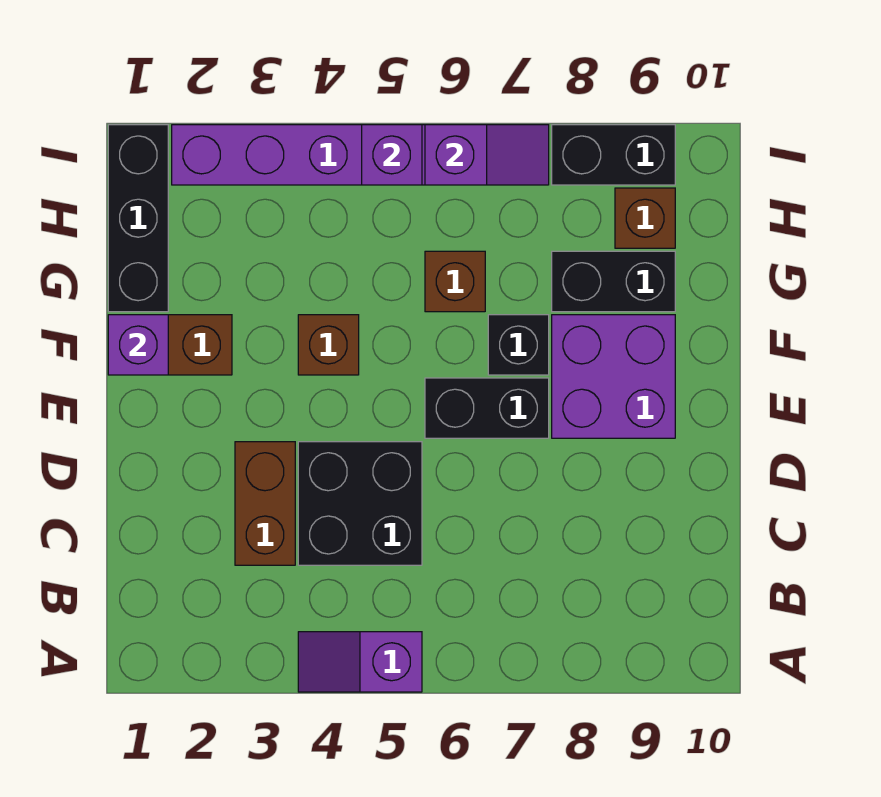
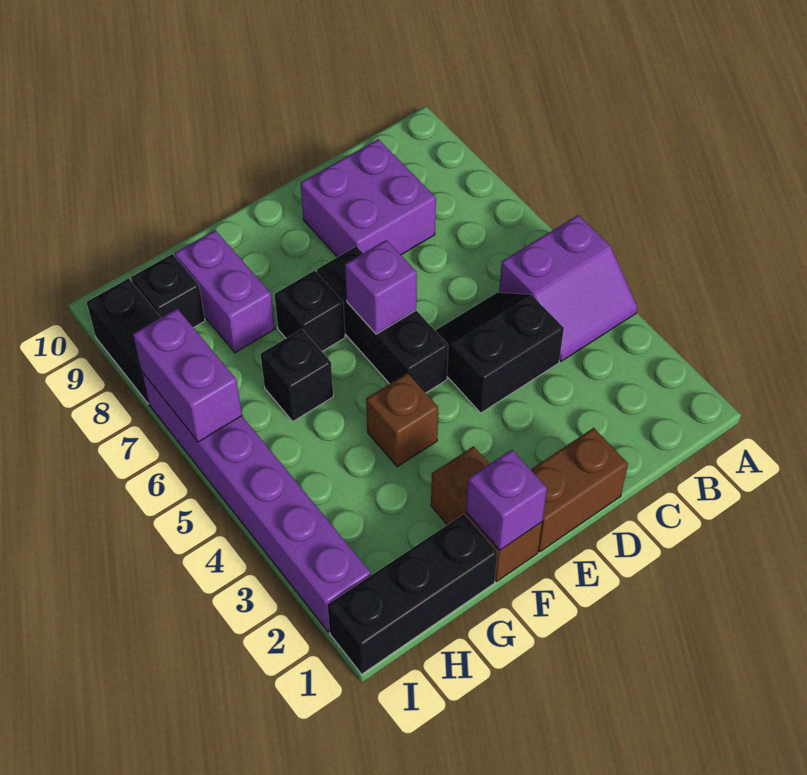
purple 1x2 slope [298,632,422,692] -> purple 2x2 slope [499,215,637,361]
brown 1x2 brick [235,442,295,565] -> brown 1x2 brick moved to [531,428,628,552]
black 2x2 brick [298,442,422,565] -> black 2x2 slope [435,292,564,413]
black 1x2 brick [425,378,549,438] -> black 1x3 brick [317,246,448,393]
purple 2x2 brick [552,315,675,438] -> purple 2x2 brick moved to [301,139,436,257]
brown 1x1 brick [425,251,485,312] -> black 1x1 brick [261,329,333,421]
black 1x2 brick [552,251,675,312] -> purple 1x2 brick [175,230,275,353]
brown 1x1 brick [615,188,675,248] -> black 1x1 brick [131,254,205,328]
purple 1x1 brick [362,125,422,185] -> purple 1x1 brick moved to [345,240,417,334]
purple 1x2 slope [425,125,549,185] -> purple 1x2 brick [133,309,242,442]

